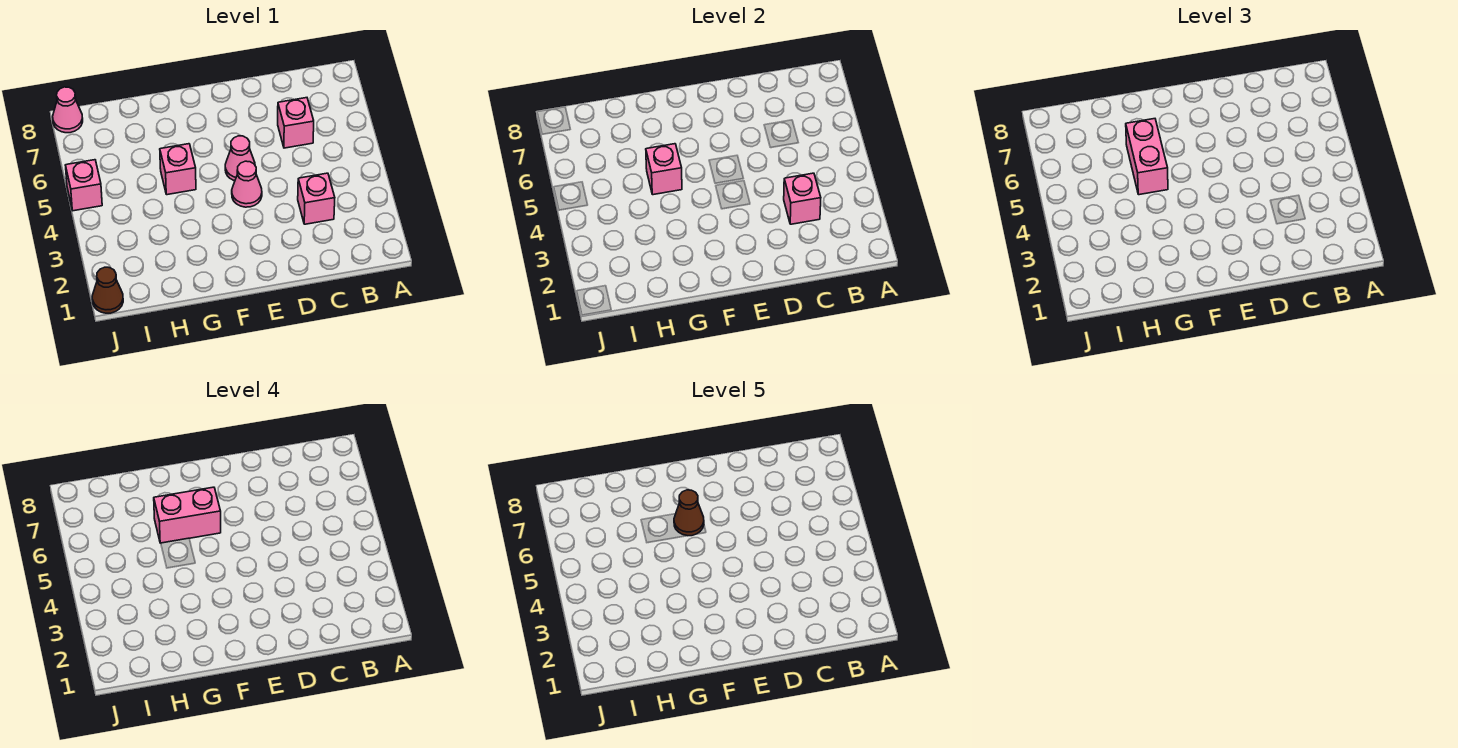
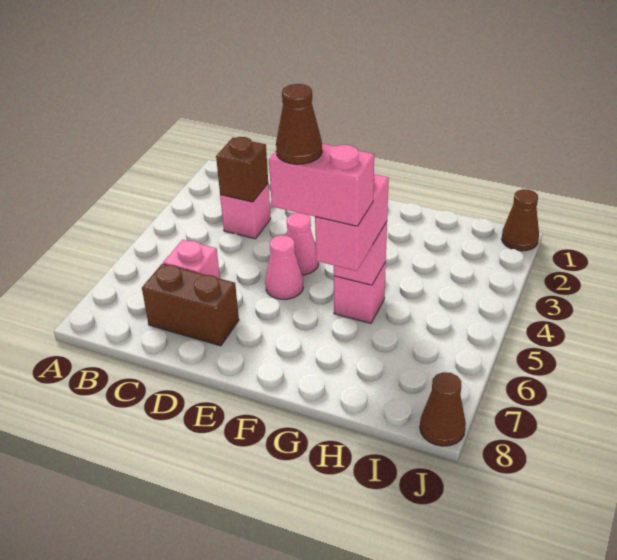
pink 1x1 brick [784,173,821,224] -> brown 1x1 brick [216,137,268,202]
none -> brown 1x2 brick [142,264,239,346]
pink 1x1 brick [66,160,102,211] -> none
pink 1x1 cone [53,87,83,133] -> brown 1x1 cone [420,372,466,446]

